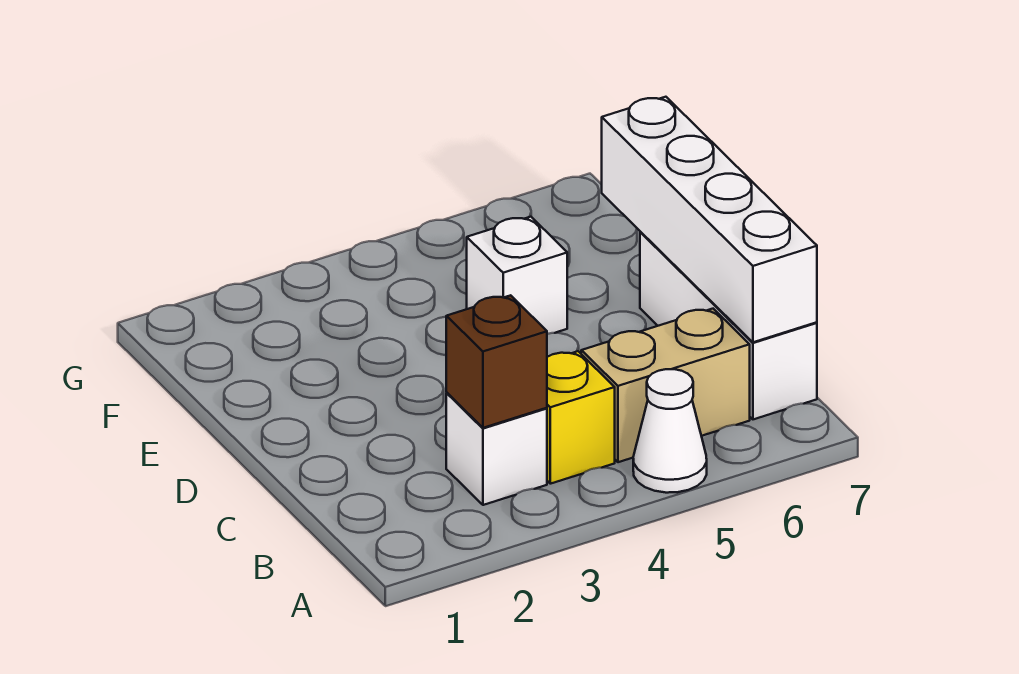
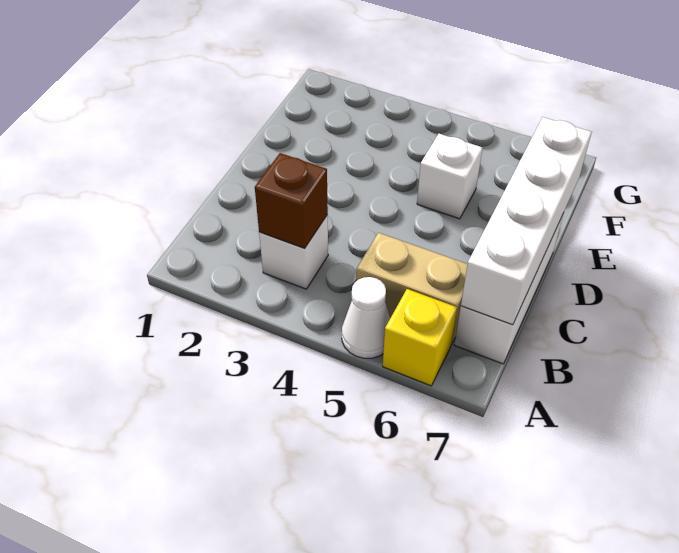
yellow 1x1 brick [547,351,615,484] -> yellow 1x1 brick moved to [383,289,457,386]

